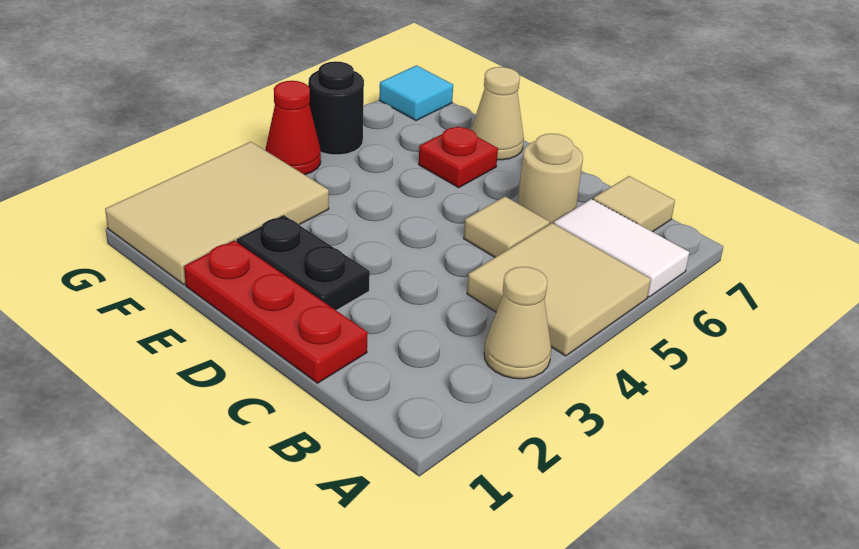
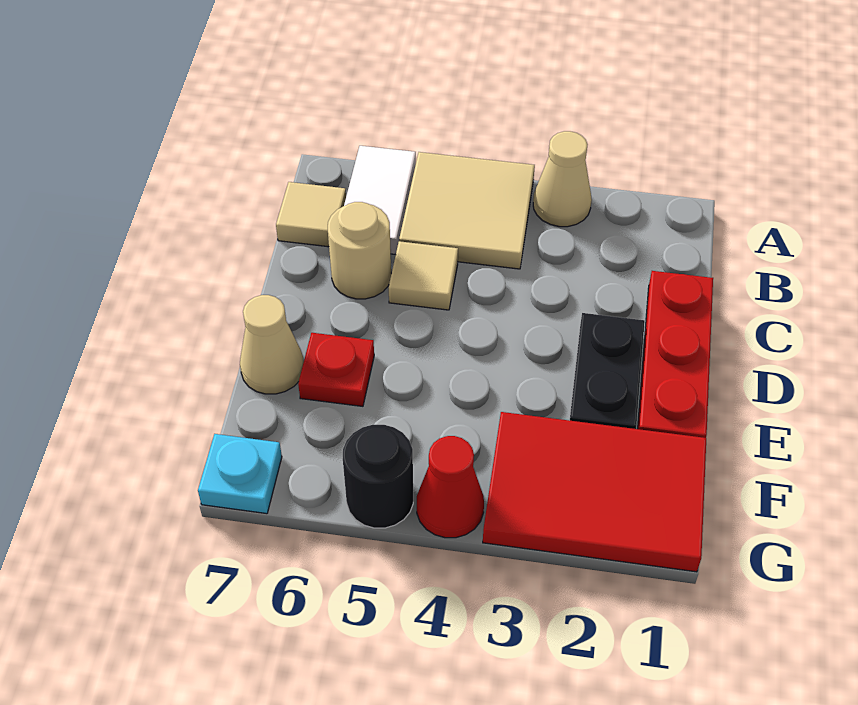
tan 2x3 tile [105,142,329,285] -> red 2x3 tile [483,412,706,572]
cyan 1x1 tile [379,65,453,121] -> cyan 1x1 plate [198,434,282,514]

